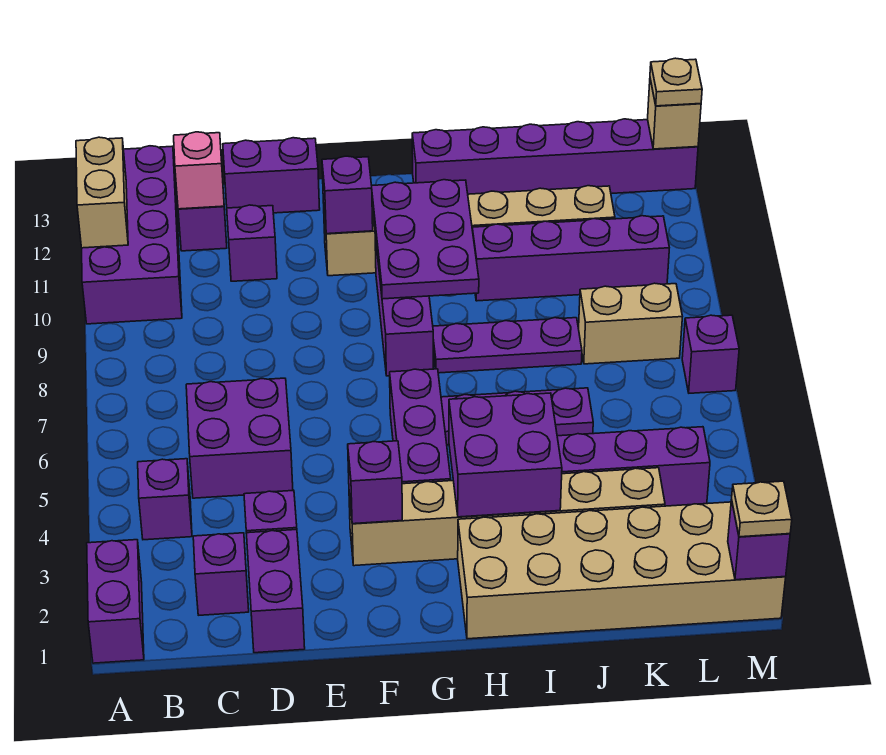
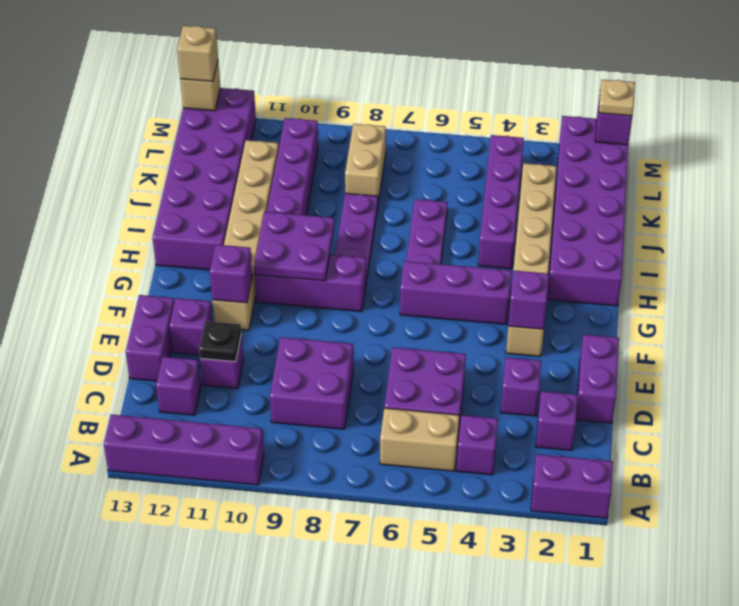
purple 2x4 brick [82,146,182,324] -> purple 1x4 brick [104,414,264,485]
tan 1x2 brick [76,137,128,248] -> tan 1x2 brick moved to [380,408,459,471]
pink 1x1 brick [174,132,224,209] -> none
purple 1x2 brick [246,530,305,653] -> purple 1x2 brick turned to [576,335,619,423]
none -> black 1x1 plate [199,321,241,362]
purple 2x3 plate [372,180,479,299] -> purple 2x2 plate [254,212,334,281]
tan 2x6 brick [458,502,786,639] -> purple 2x6 brick [547,116,628,306]
purple 2x2 brick [449,393,562,517] -> purple 2x2 brick moved to [270,337,353,429]
purple 1x6 brick [412,119,698,194] -> purple 2x6 brick [153,88,256,270]
purple 1x1 brick [682,315,739,393] -> purple 1x1 brick moved to [169,298,212,355]
tan 1x1 plate [650,58,702,106] -> tan 1x1 brick [177,26,218,82]

